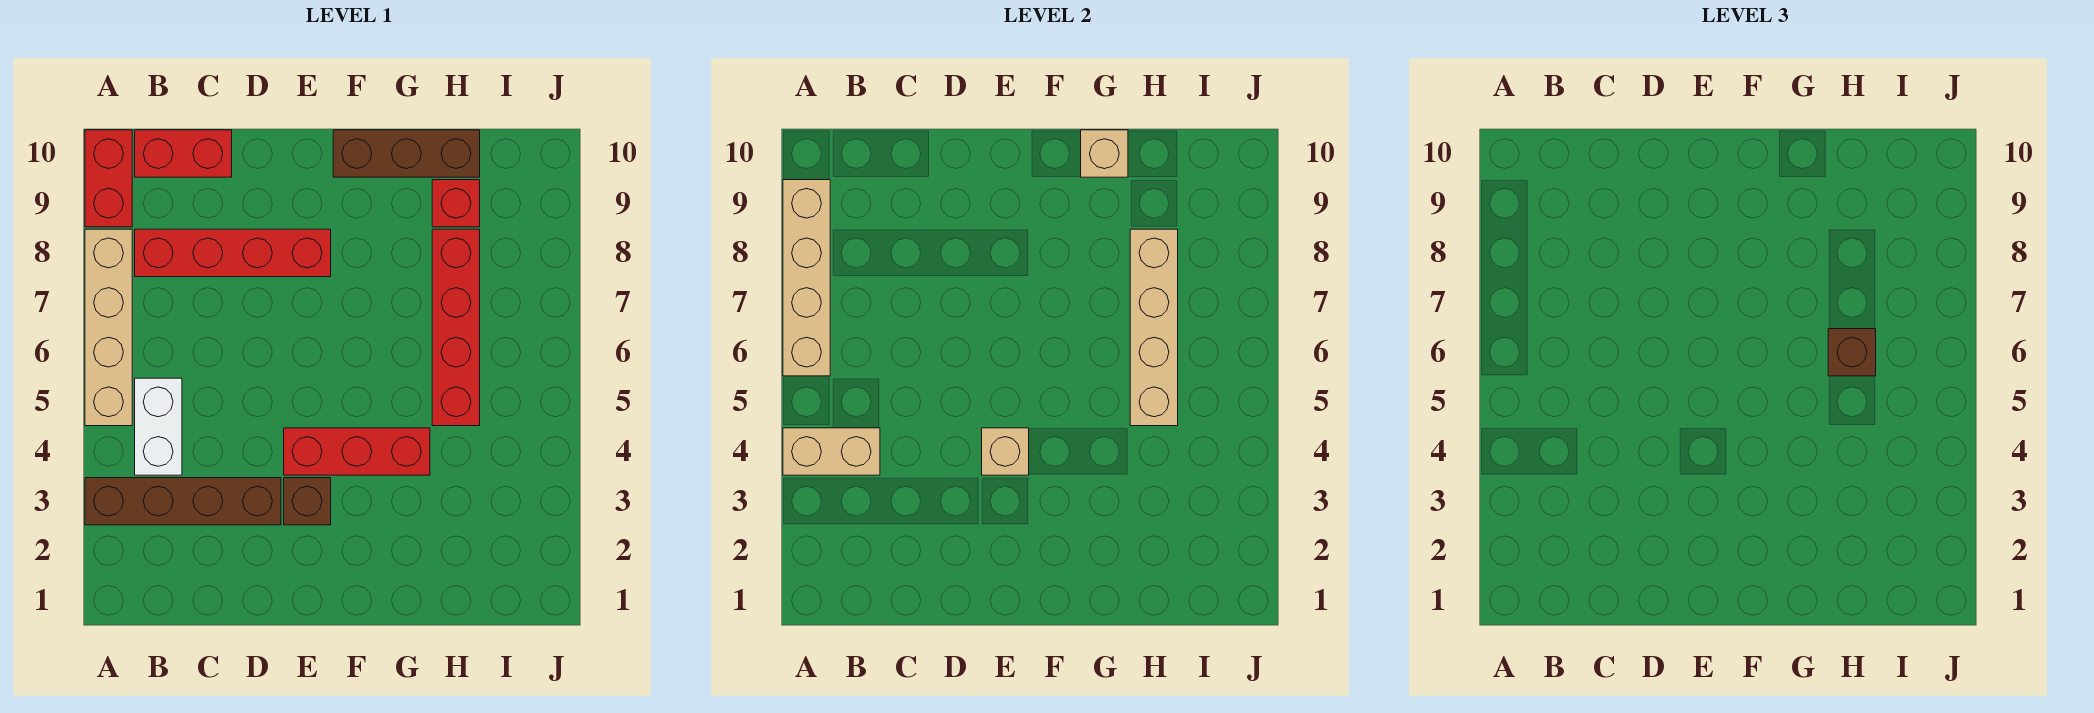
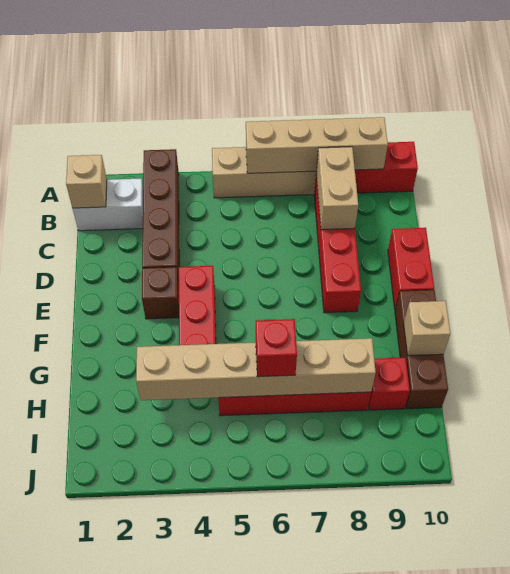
tan 1x2 brick [783,428,880,475] -> tan 1x2 brick moved to [316,147,358,230]
white 1x2 brick [135,378,182,475] -> white 1x2 brick moved to [73,179,143,231]
red 1x2 brick [135,130,232,177] -> red 1x2 brick moved to [388,228,434,309]
tan 1x1 brick [982,428,1029,475] -> tan 1x1 brick moved to [66,155,107,208]
tan 1x4 brick [1130,229,1178,426] -> tan 1x6 brick [136,338,376,400]
brown 1x1 brick [1828,329,1876,376] -> red 1x1 brick [256,319,297,377]

